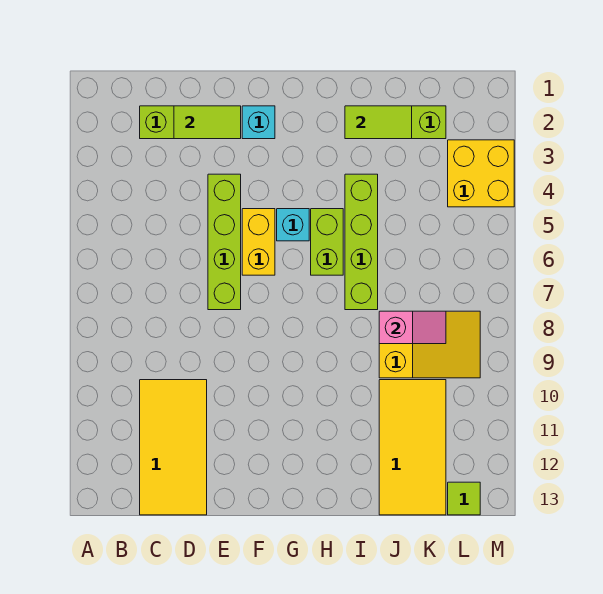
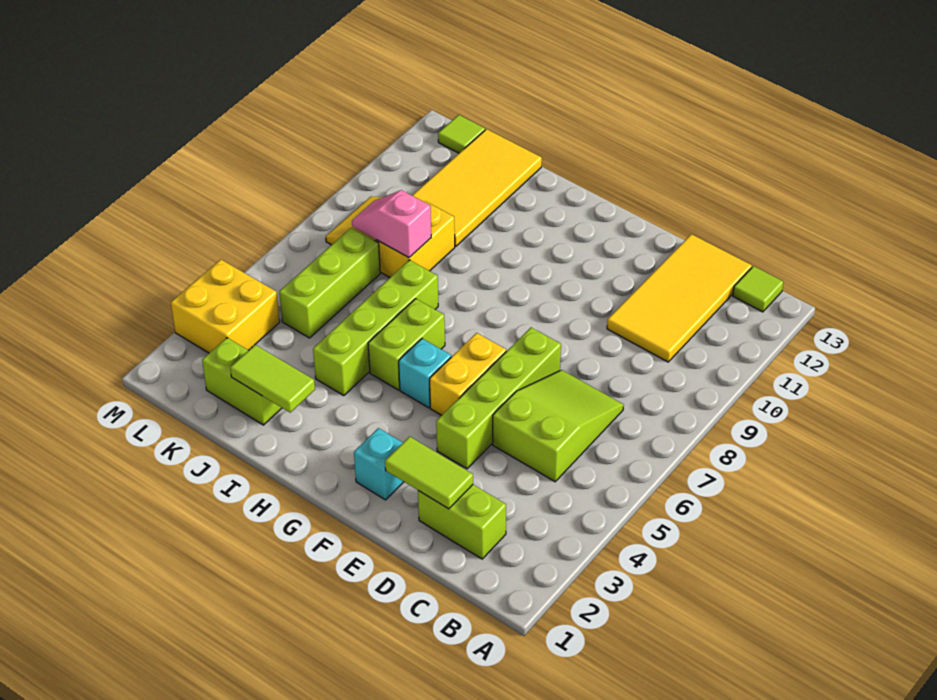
none -> lime 1x1 tile [733,266,783,312]
none -> lime 2x3 slope [493,370,624,482]
none -> lime 1x3 brick [279,228,380,338]

